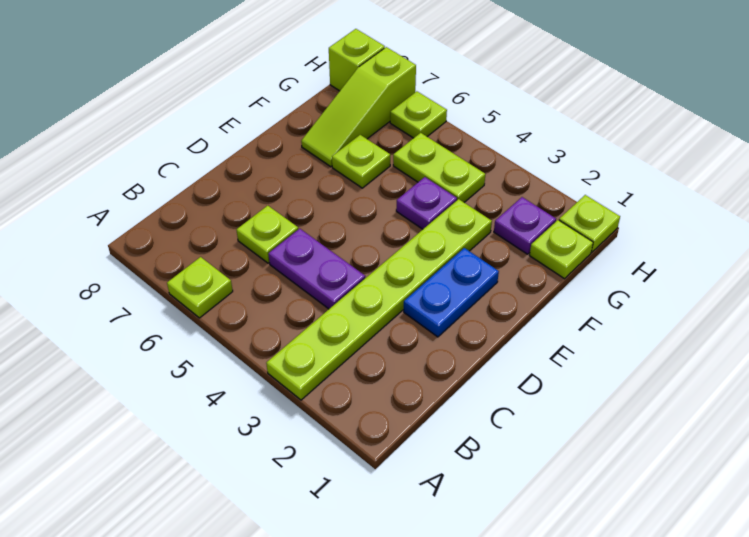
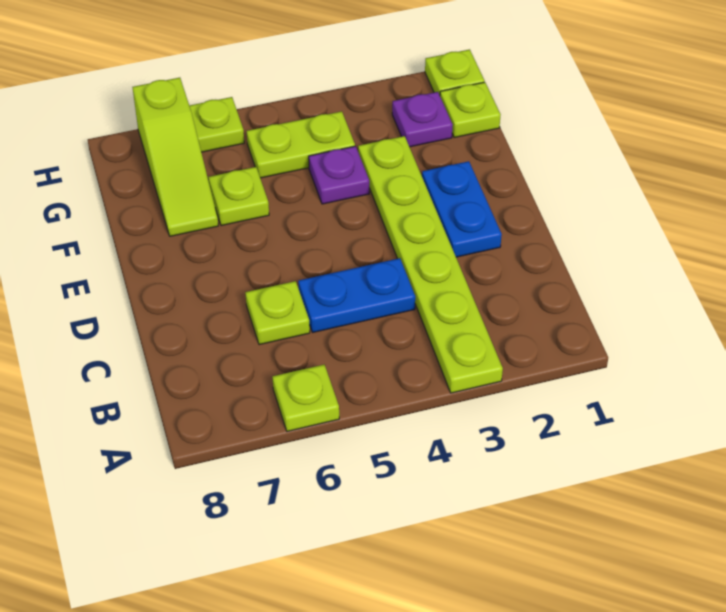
purple 1x2 plate [268,229,365,309] -> blue 1x2 plate [298,258,415,333]
lime 1x1 brick [329,29,385,91] -> none

